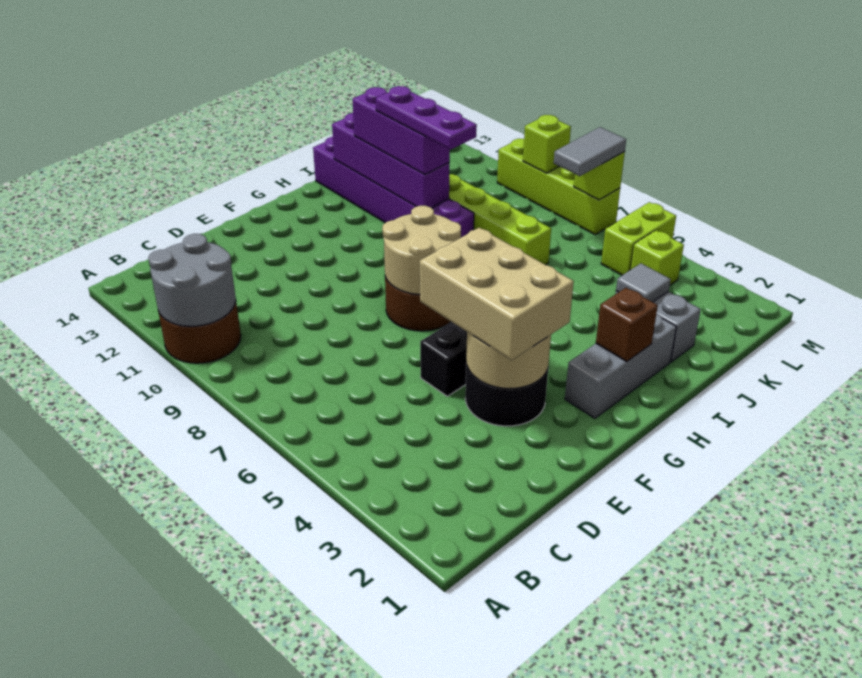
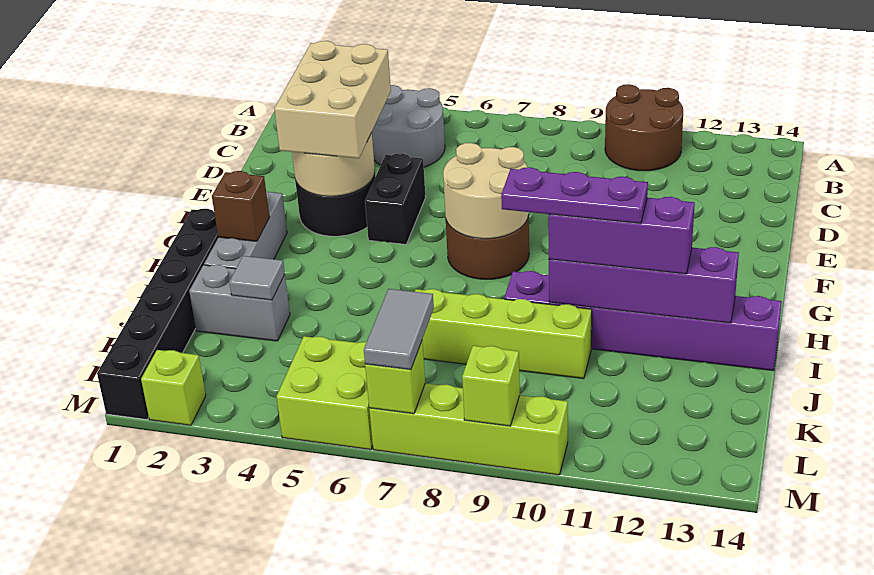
grey 2x2 round brick [148,234,236,326] -> grey 2x2 round brick moved to [372,85,445,167]
tan 2x3 brick [420,228,574,360] -> tan 2x3 brick turned to [274,41,391,158]
none -> black 1x6 brick [97,209,218,420]
lime 1x1 brick [630,230,684,285] -> lime 1x1 brick moved to [141,350,206,425]
lime 1x2 brick [601,202,676,275] -> lime 2x2 brick [276,336,373,450]

